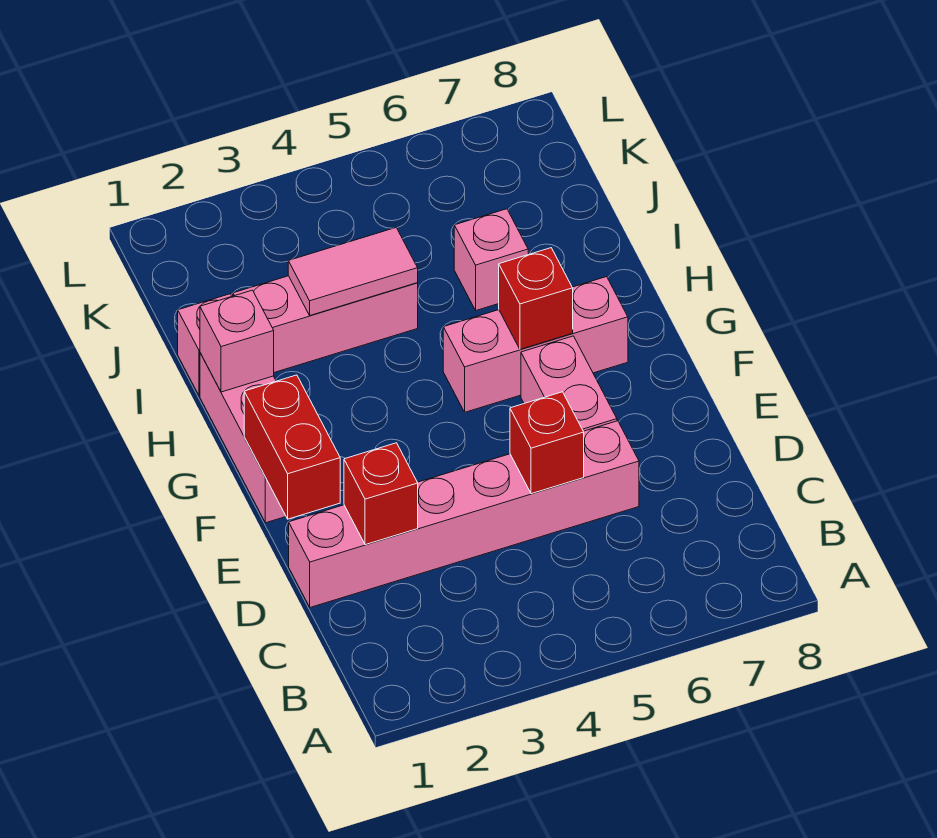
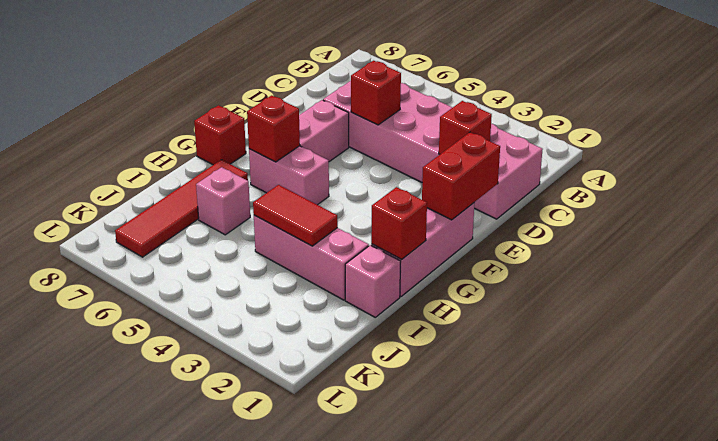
pink 1x6 brick [289,421,639,607] -> pink 2x6 brick [323,81,543,219]
pink 1x3 brick [443,277,628,412] -> pink 1x2 brick [249,146,329,205]
none -> red 1x1 brick [194,105,246,165]
pink 1x1 brick [200,290,274,392] -> red 1x1 brick [371,187,427,259]
none -> red 1x4 tile [115,160,248,257]
pink 1x2 tile [288,228,418,315] -> red 1x2 tile [253,185,338,246]

